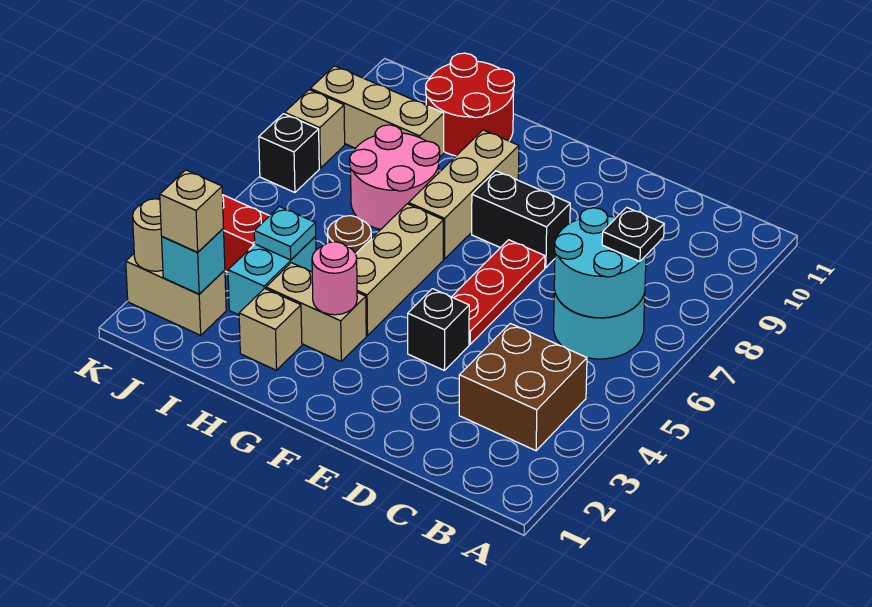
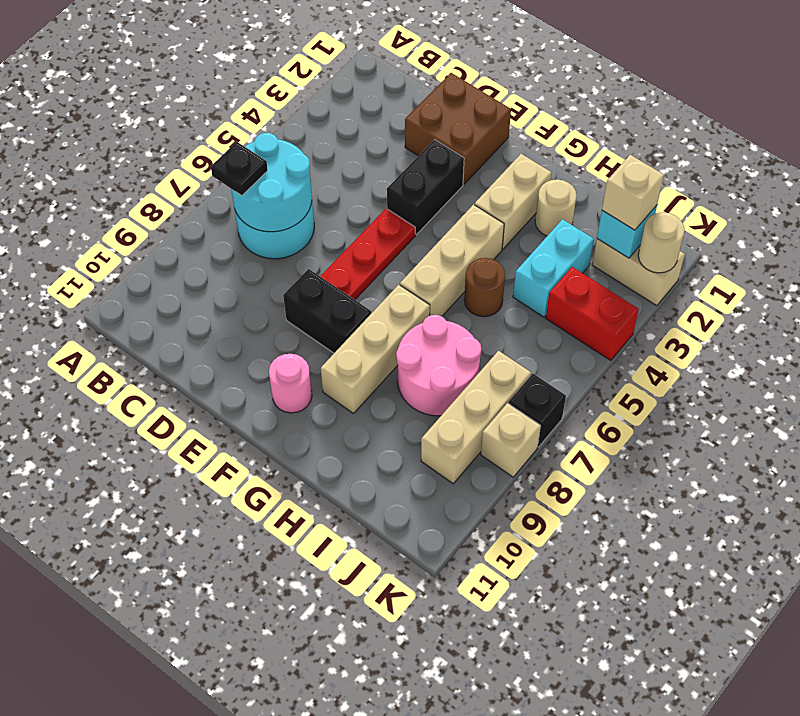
brown 2x2 brick [459,323,587,451] -> brown 2x2 brick moved to [405,73,511,184]
black 1x1 brick [408,289,469,370] -> black 1x2 brick [387,140,464,234]
tan 1x2 brick [266,263,366,361] -> tan 1x2 brick turned to [475,154,551,249]
pink 1x1 round brick [312,242,357,315] -> pink 1x1 round brick moved to [269,354,312,413]
tan 1x1 brick [239,288,302,370] -> tan 1x1 round brick [535,179,577,236]
red 2x2 round brick [426,53,514,156] -> none
cyan 1x1 plate [254,207,316,260] -> none
tan 1x3 brick [310,66,444,156] -> tan 1x3 brick turned to [421,351,531,484]

